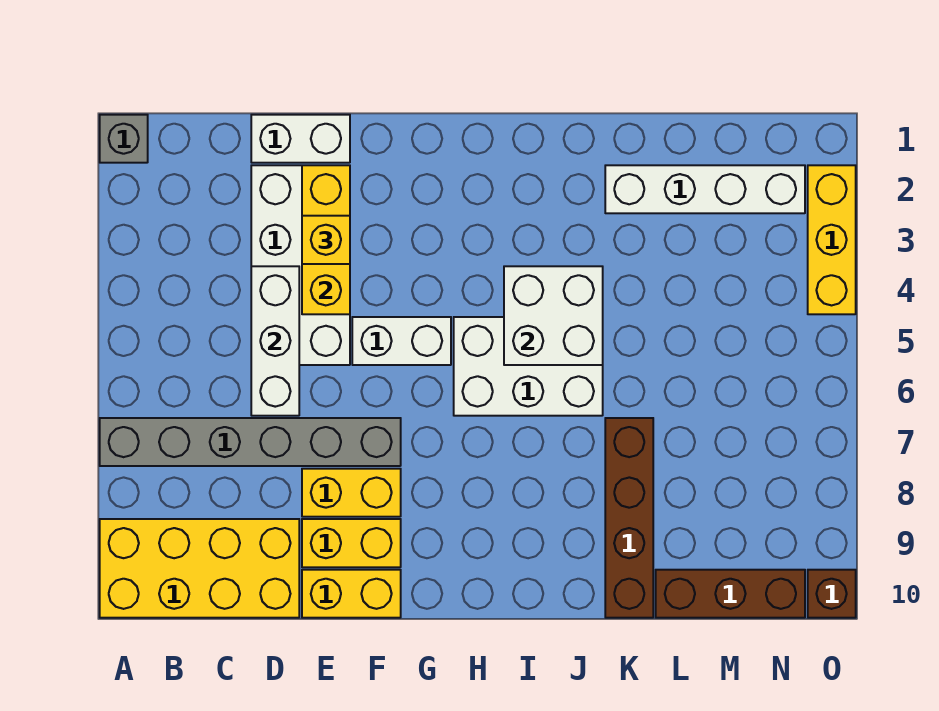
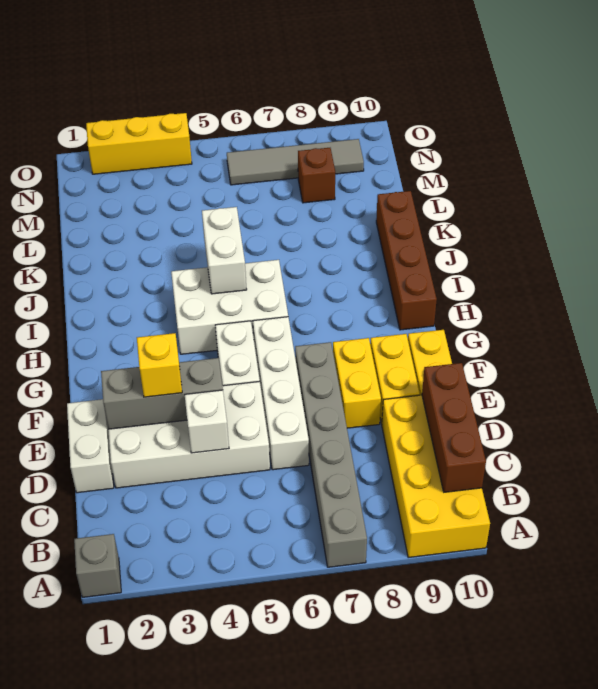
white 1x3 brick [251,266,299,416] -> white 1x1 brick [185,390,229,453]
yellow 1x3 brick [302,165,350,314] -> grey 1x3 brick [101,358,223,429]
white 2x3 brick [454,317,603,416] -> white 2x3 brick turned to [171,260,288,354]
white 2x2 brick [504,266,603,365] -> white 1x2 brick [202,207,247,294]
white 1x4 brick [605,165,805,213] -> white 1x4 brick moved to [253,317,309,470]
brown 1x4 brick [605,418,653,618] -> brown 1x4 brick turned to [376,191,437,330]
brown 1x3 brick [656,570,805,618] -> brown 1x3 brick moved to [422,363,486,492]
none -> grey 1x4 tile [227,139,364,185]
brown 1x1 brick [808,570,856,618] -> brown 1x1 brick moved to [298,148,335,203]

